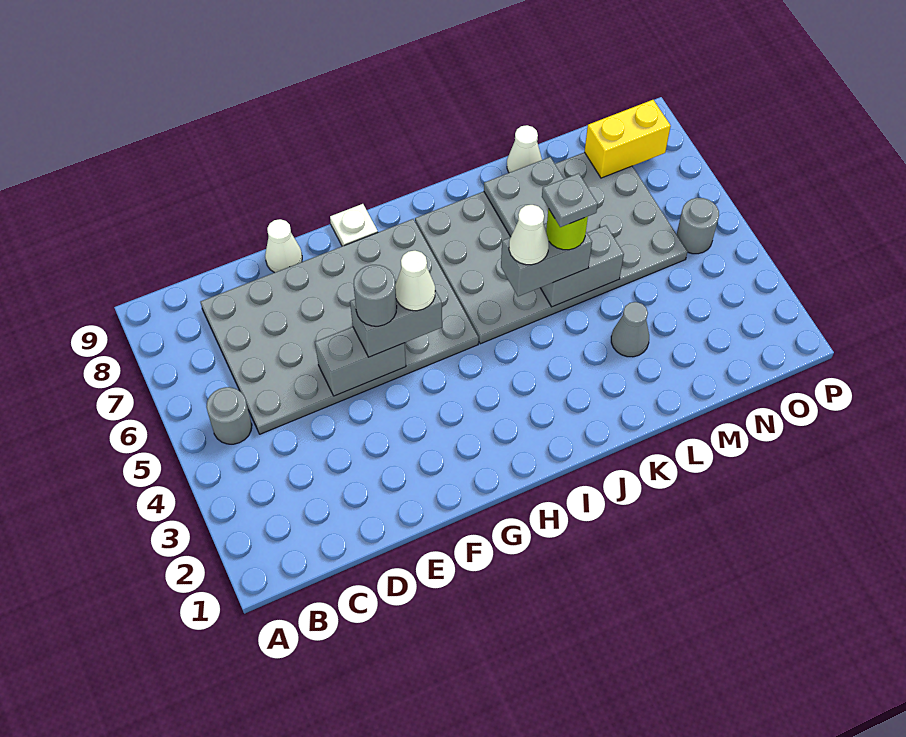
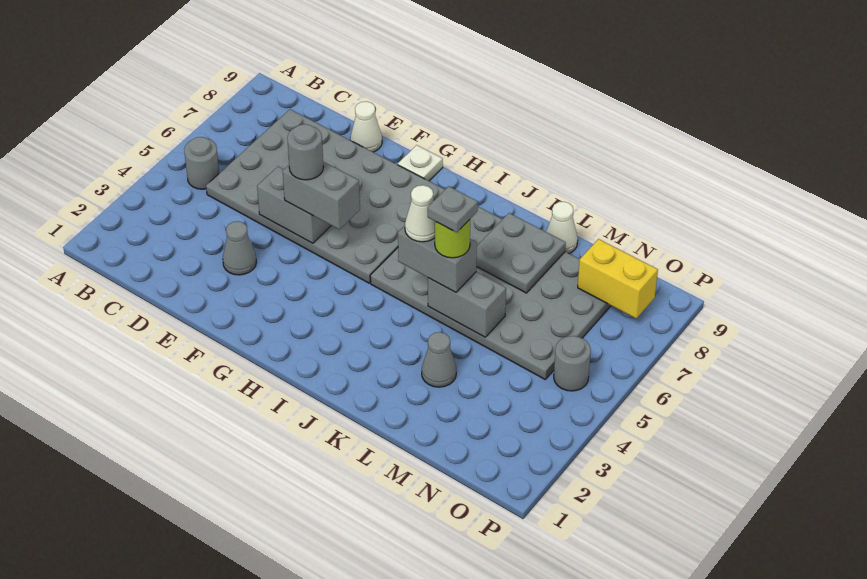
none -> grey 1x1 cone [223,221,256,275]
white 1x1 cone [395,251,435,311] -> none

